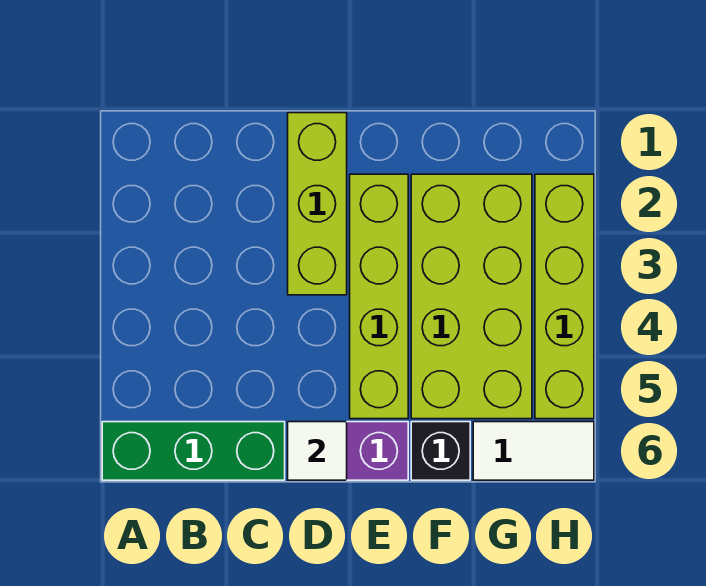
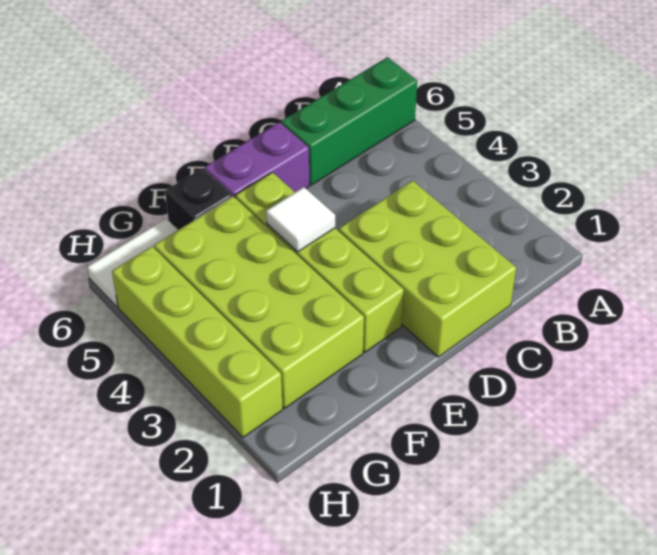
lime 1x3 brick [288,113,347,295] -> lime 2x3 brick [339,181,516,357]
white 1x1 tile [288,422,347,480] -> white 1x1 tile moved to [266,187,335,252]

